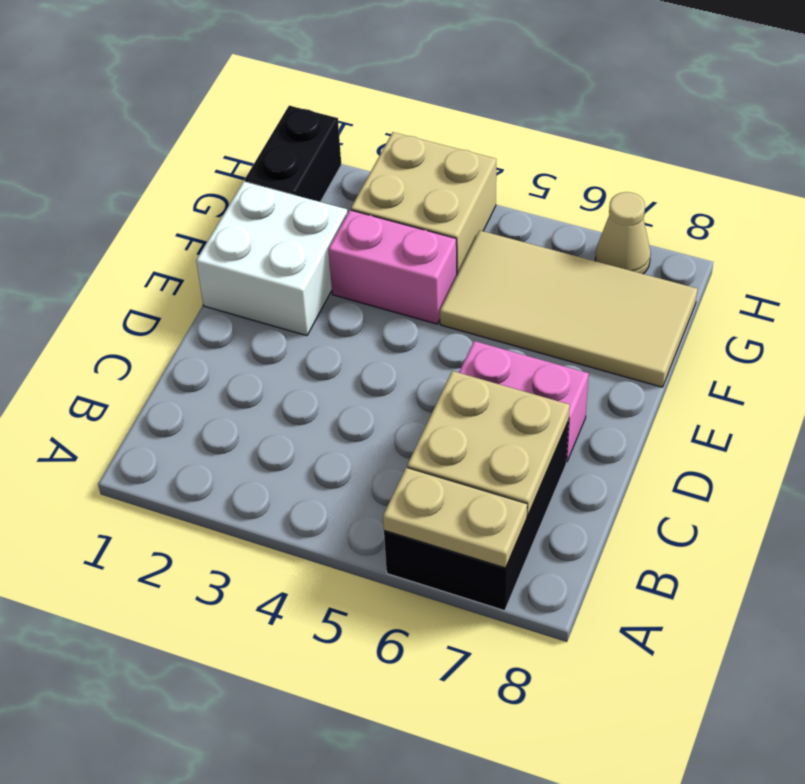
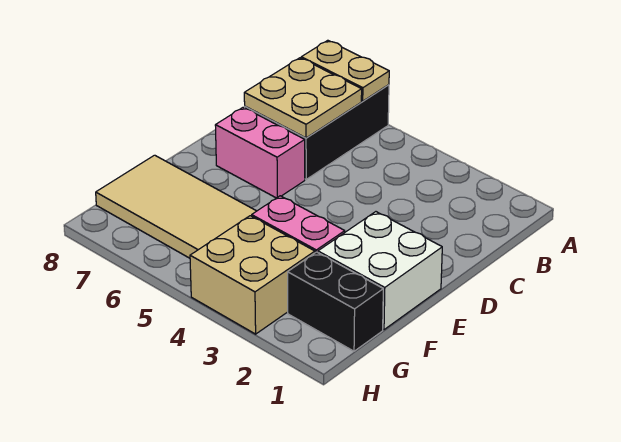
black 1x2 brick [245,106,341,202] -> black 1x2 brick turned to [288,252,383,351]
tan 1x1 cone [595,192,651,274] -> none

